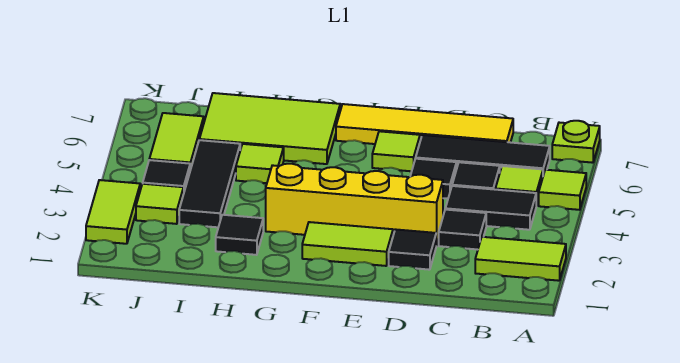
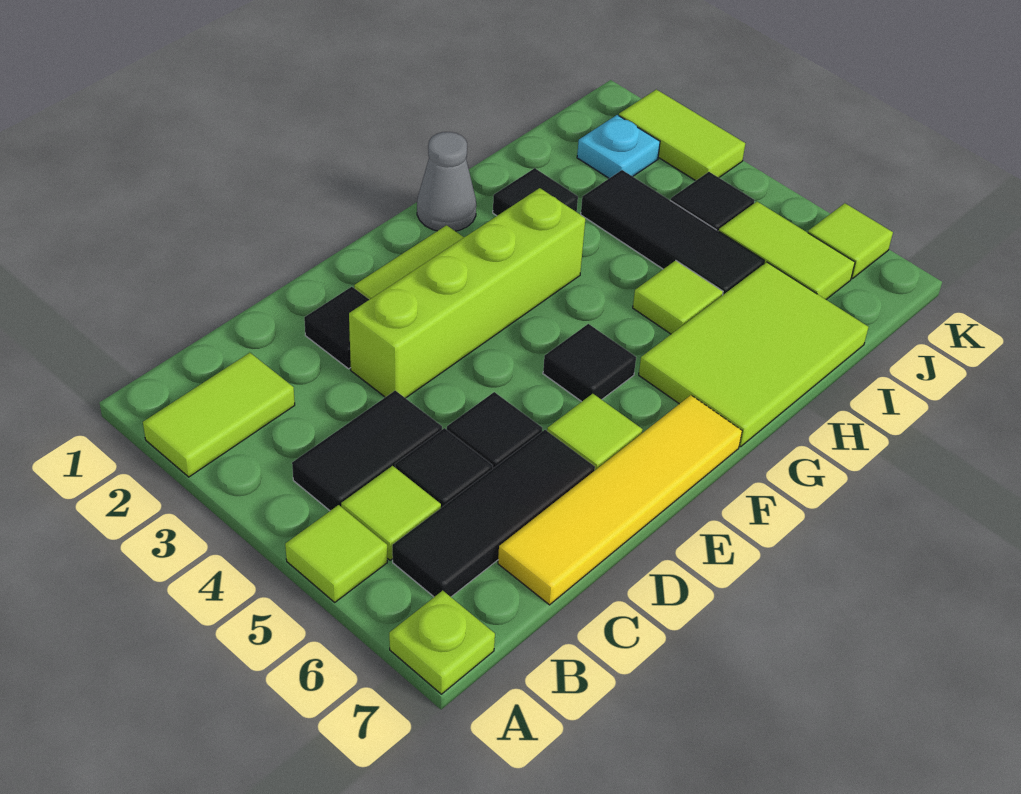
black 1x1 tile [439,210,486,250] -> black 1x1 tile moved to [543,324,636,402]
yellow 1x4 brick [266,164,443,246] -> lime 1x4 brick [349,188,585,398]
none -> grey 1x1 cone [417,132,476,231]
none -> cyan 1x1 plate [577,115,660,178]
lime 1x1 tile [136,184,184,224] -> lime 1x1 tile moved to [808,203,893,279]

